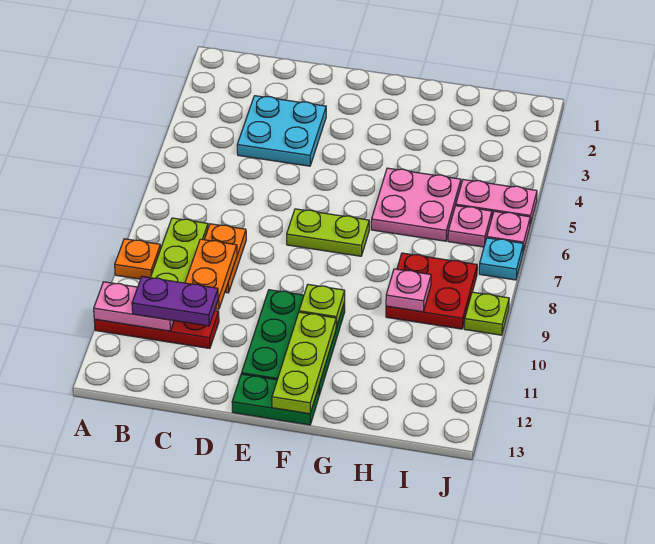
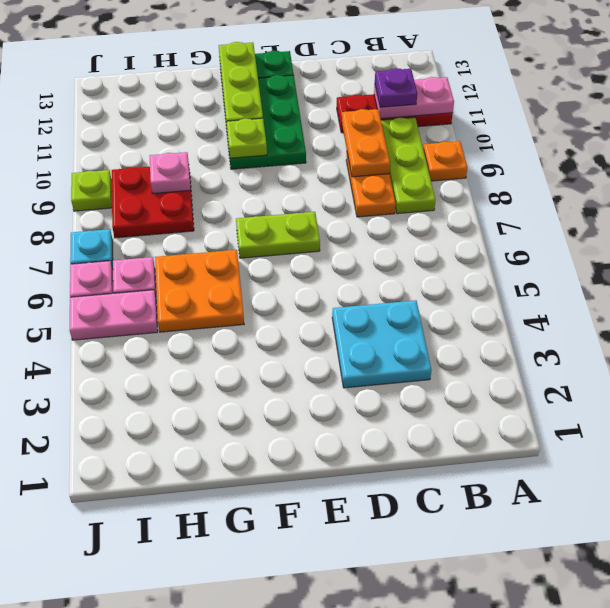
purple 1x2 plate [132,277,218,326] -> purple 1x1 plate [375,68,417,107]
pink 2x2 plate [371,168,461,241] -> orange 2x2 plate [155,250,244,332]

